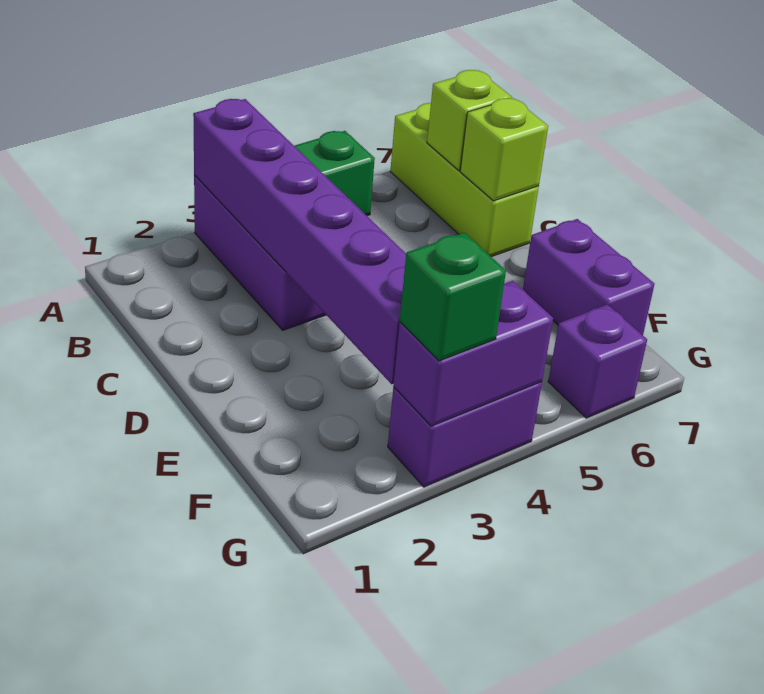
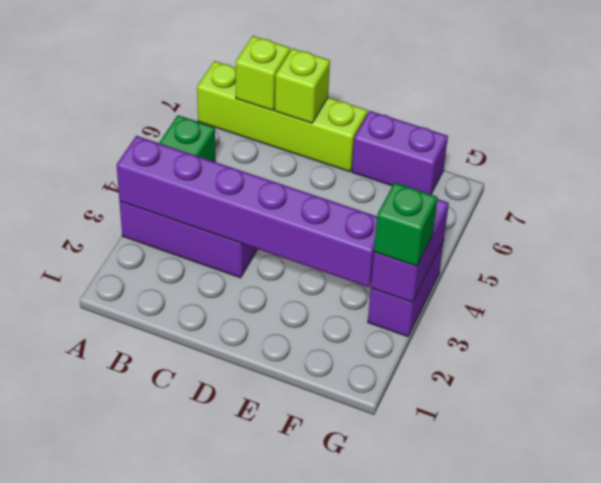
lime 1x3 brick [390,103,539,257] -> lime 1x4 brick [197,61,368,172]
purple 1x1 brick [548,304,647,418] -> none

